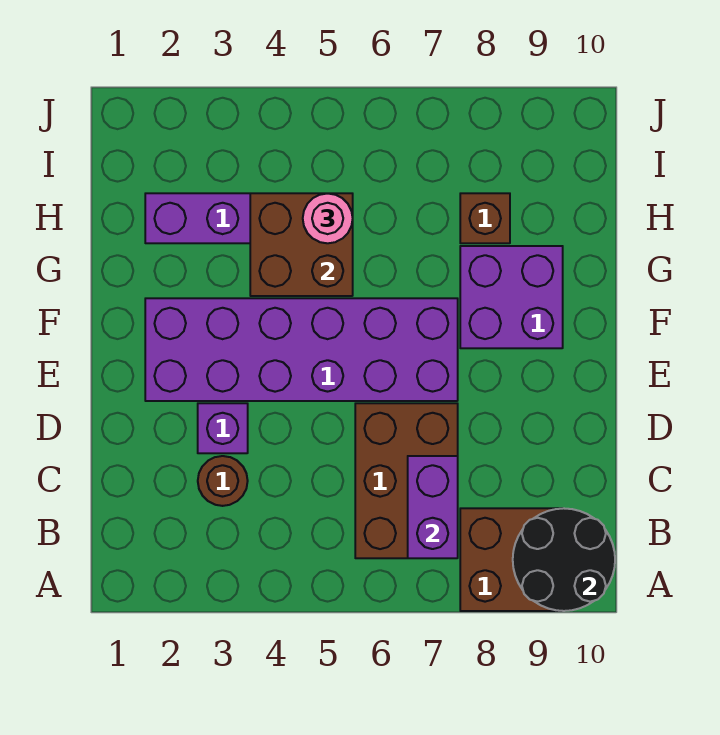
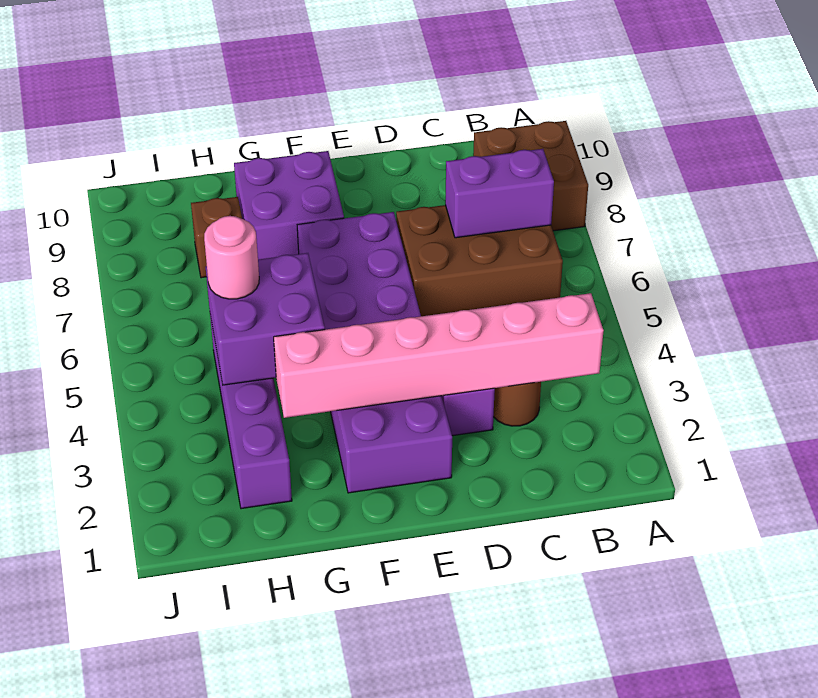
black 2x2 round brick [513,508,615,611] -> none
none -> pink 1x6 brick [274,293,604,418]
brown 2x2 brick [250,193,353,296] -> purple 2x2 brick [206,253,325,385]

